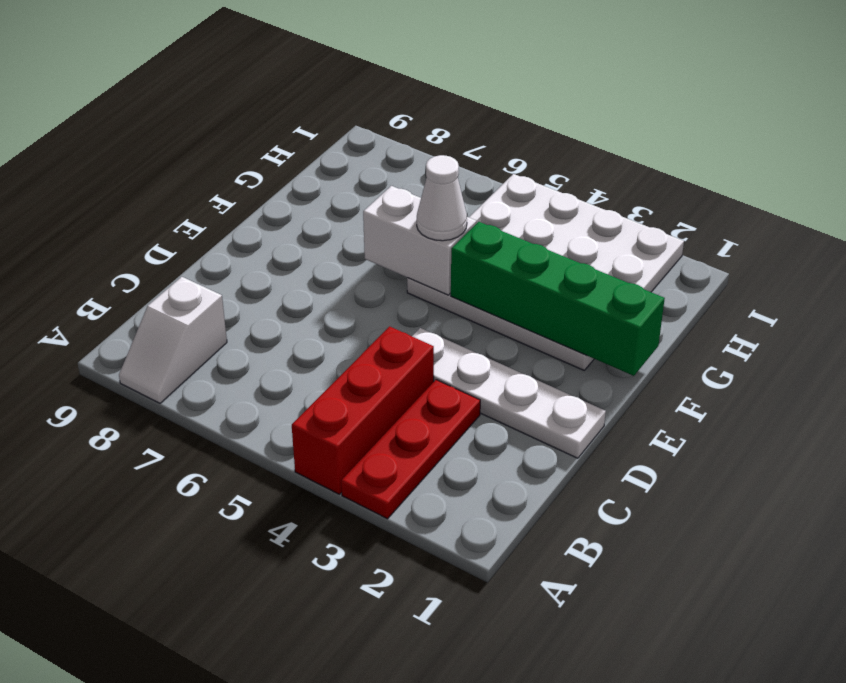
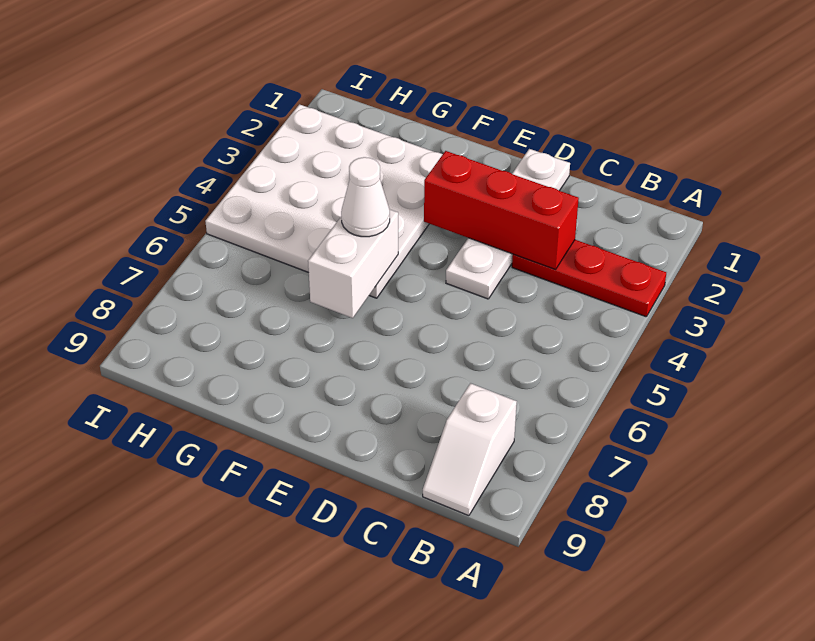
red 1x3 brick [292,326,434,494] -> red 1x3 brick moved to [424,151,579,269]
white 1x2 slope [119,277,227,403] -> white 1x2 slope turned to [423,383,517,516]
green 1x4 brick [451,222,665,376] -> none

